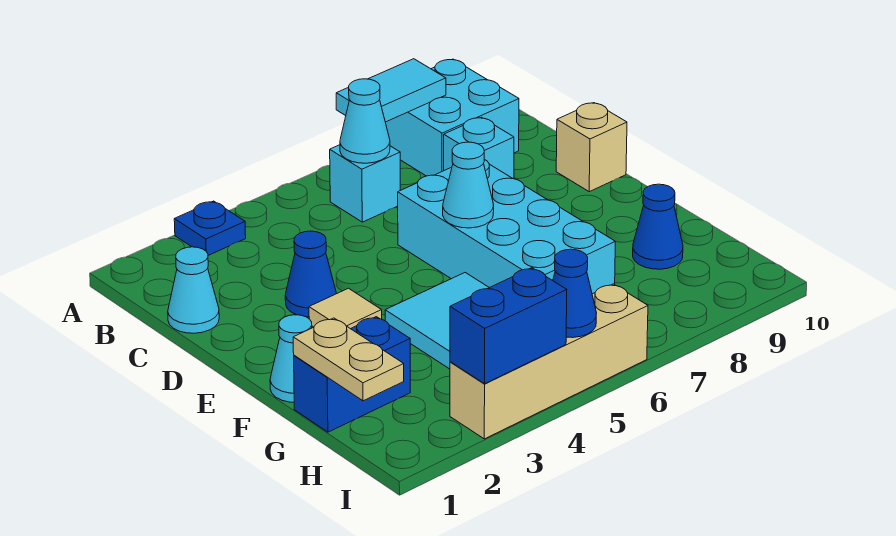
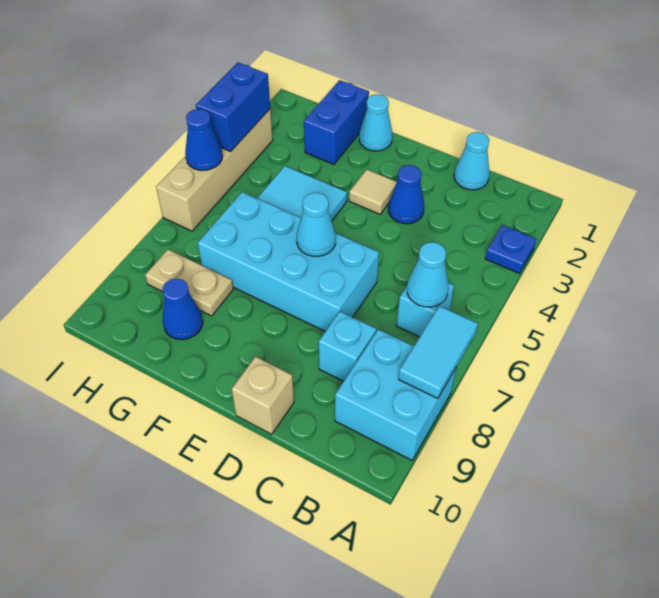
tan 1x2 plate [293,318,404,401] -> tan 1x2 plate moved to [145,250,233,316]

